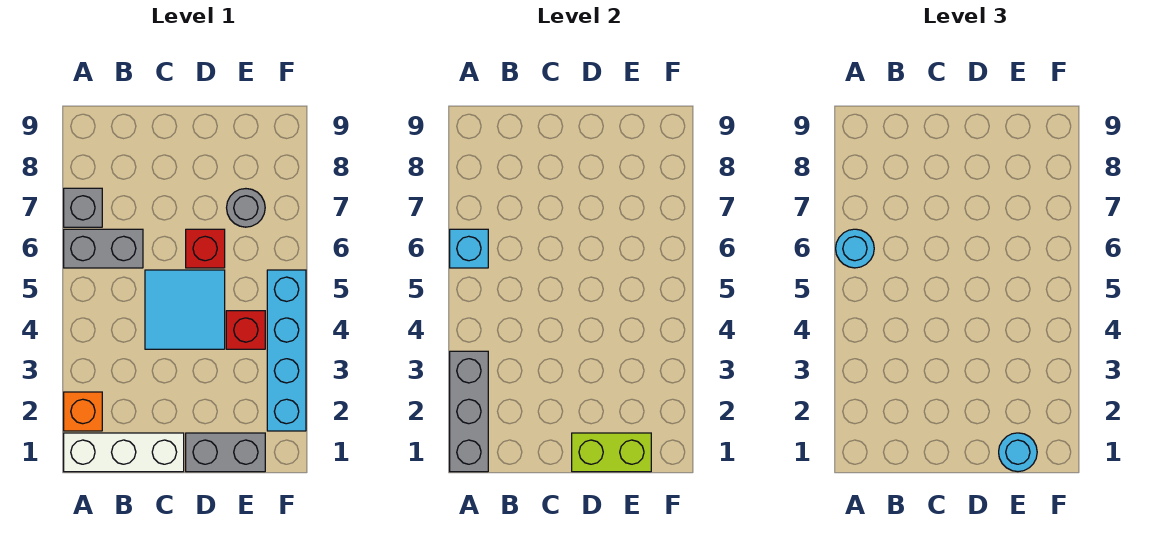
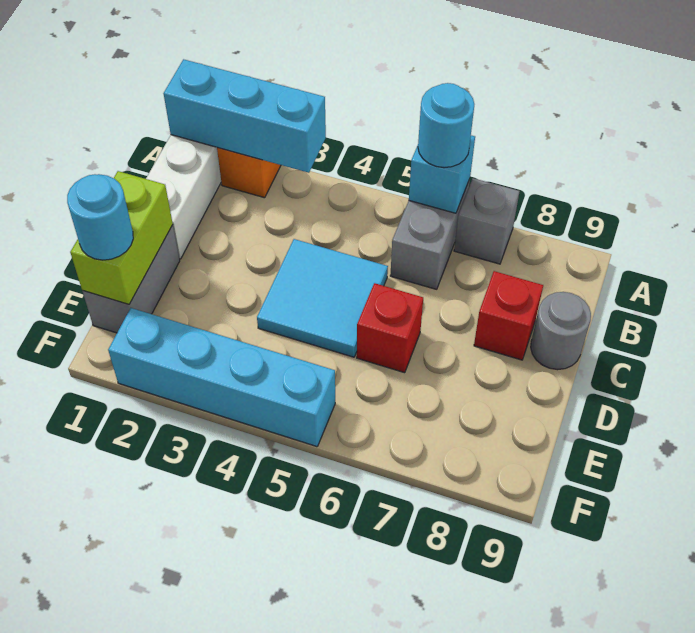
grey 1x3 brick [450,351,488,472] -> cyan 1x3 brick [164,59,326,173]
red 1x1 brick [226,311,265,349] -> red 1x1 brick moved to [474,271,543,360]
grey 1x1 round brick [227,189,265,227] -> grey 1x1 round brick moved to [531,292,591,370]

